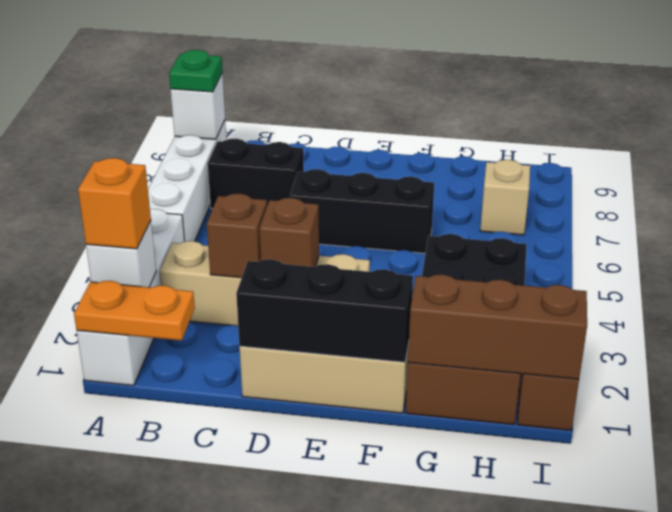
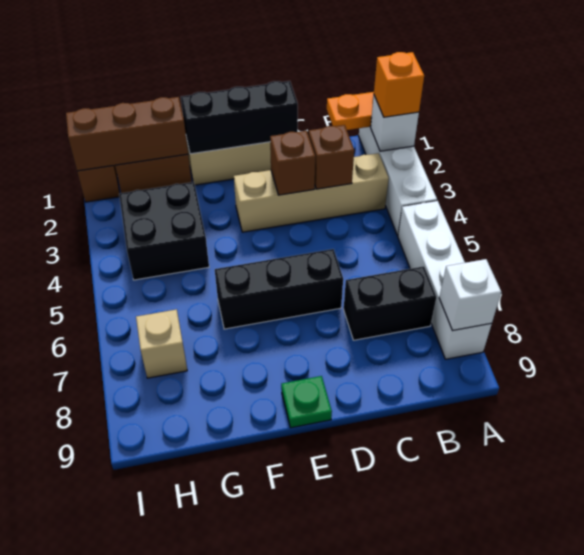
green 1x1 plate [169,50,222,92] -> green 1x1 plate moved to [281,376,332,428]

